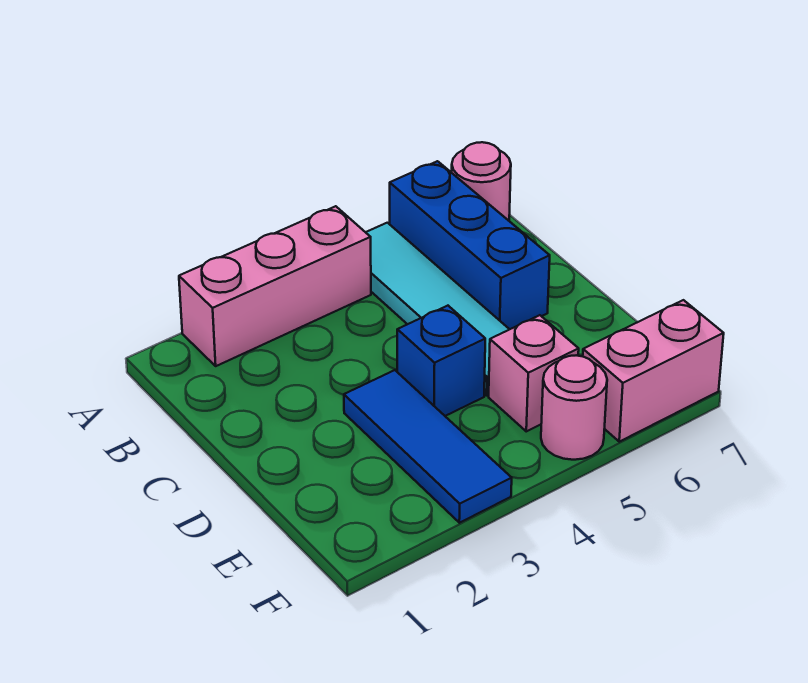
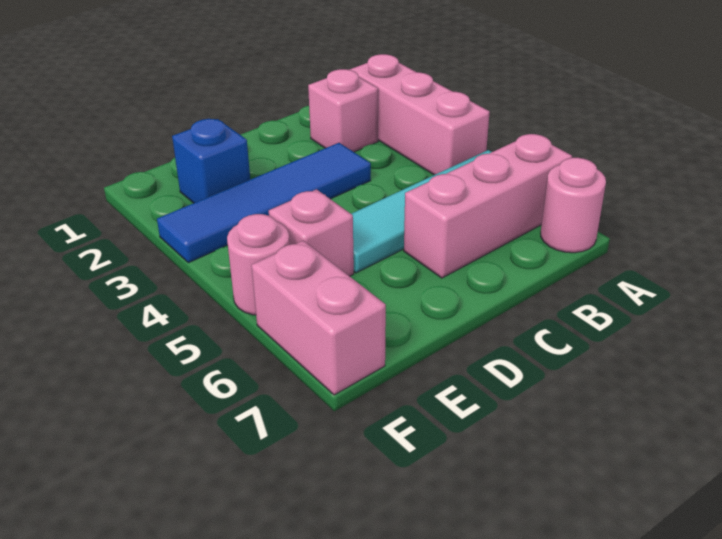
blue 1x3 brick [390,161,550,329] -> pink 1x3 brick [404,134,572,278]
none -> pink 1x1 brick [308,69,378,152]
blue 1x3 tile [344,370,512,523] -> blue 1x4 tile [157,143,371,263]
blue 1x1 brick [397,306,485,416] -> blue 1x1 brick moved to [172,119,250,203]

